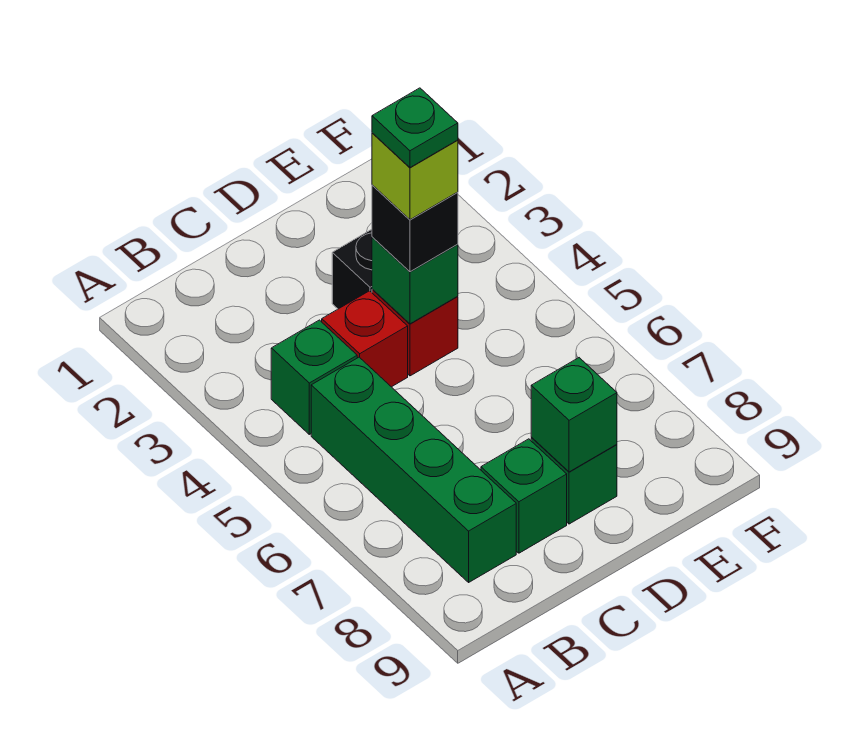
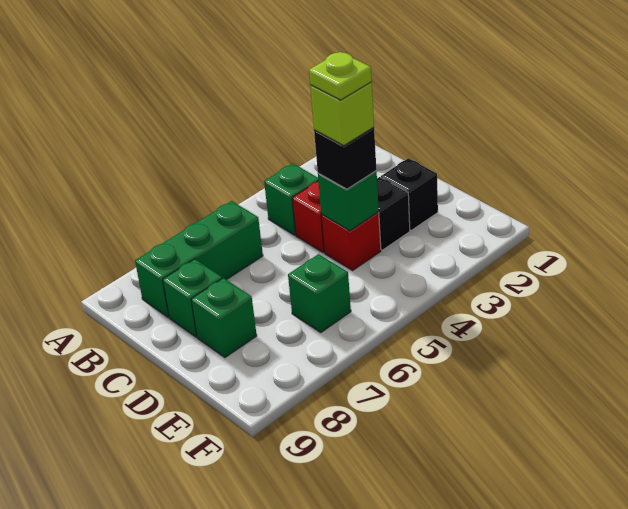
green 1x4 brick [311,357,516,582] -> green 1x3 brick [135,201,263,317]
none -> black 1x1 brick [381,158,438,230]
green 1x1 plate [372,88,458,167] -> lime 1x1 plate [309,52,372,100]
green 1x1 brick [531,358,617,472] -> green 1x1 brick moved to [288,254,351,332]

